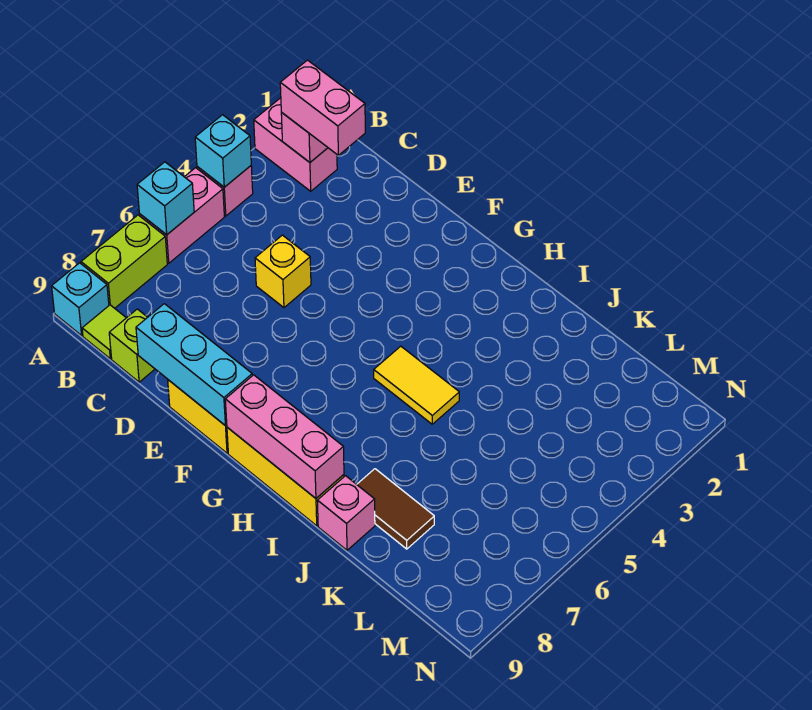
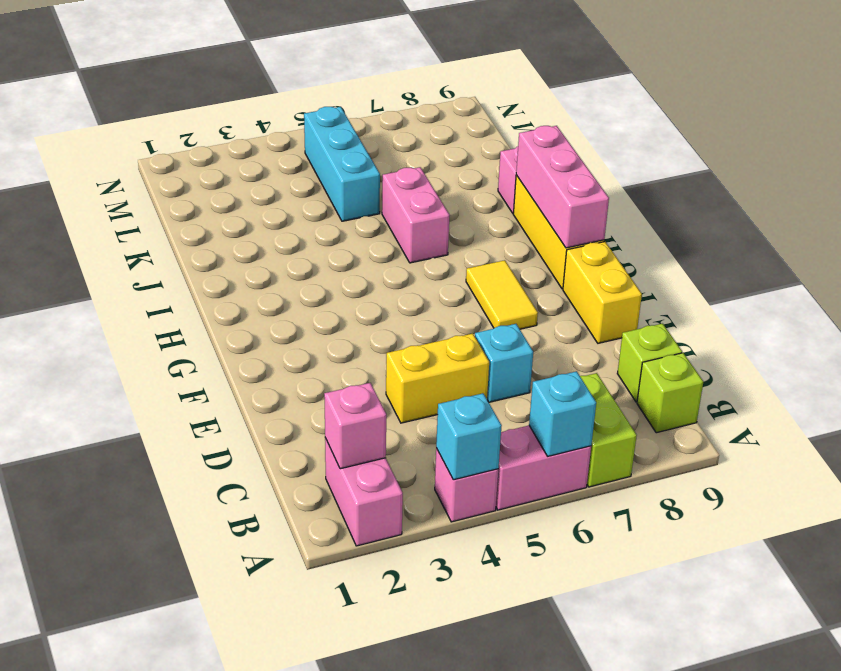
lime 1x2 brick [81,215,167,308] -> lime 1x2 brick turned to [580,373,637,487]
cyan 1x1 brick [52,263,109,335] -> cyan 1x1 brick moved to [475,324,533,402]
pink 1x2 brick [280,60,365,155] -> pink 1x2 brick moved to [382,167,450,263]
lime 1x1 tile [82,305,126,359] -> lime 1x1 brick [637,353,703,433]
yellow 1x1 brick [255,235,311,308] -> yellow 1x2 brick [386,333,489,423]
cyan 1x3 brick [136,304,252,426] -> cyan 1x3 brick moved to [304,107,380,221]
yellow 1x2 tile [374,346,459,424] -> yellow 1x2 tile moved to [466,260,538,329]
brown 1x2 tile [357,469,434,549] -> none

